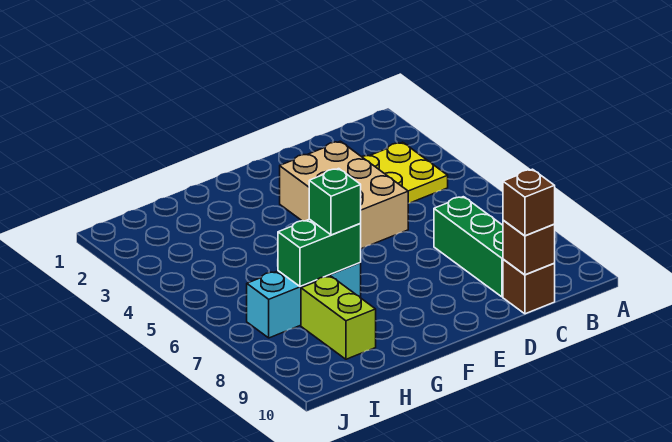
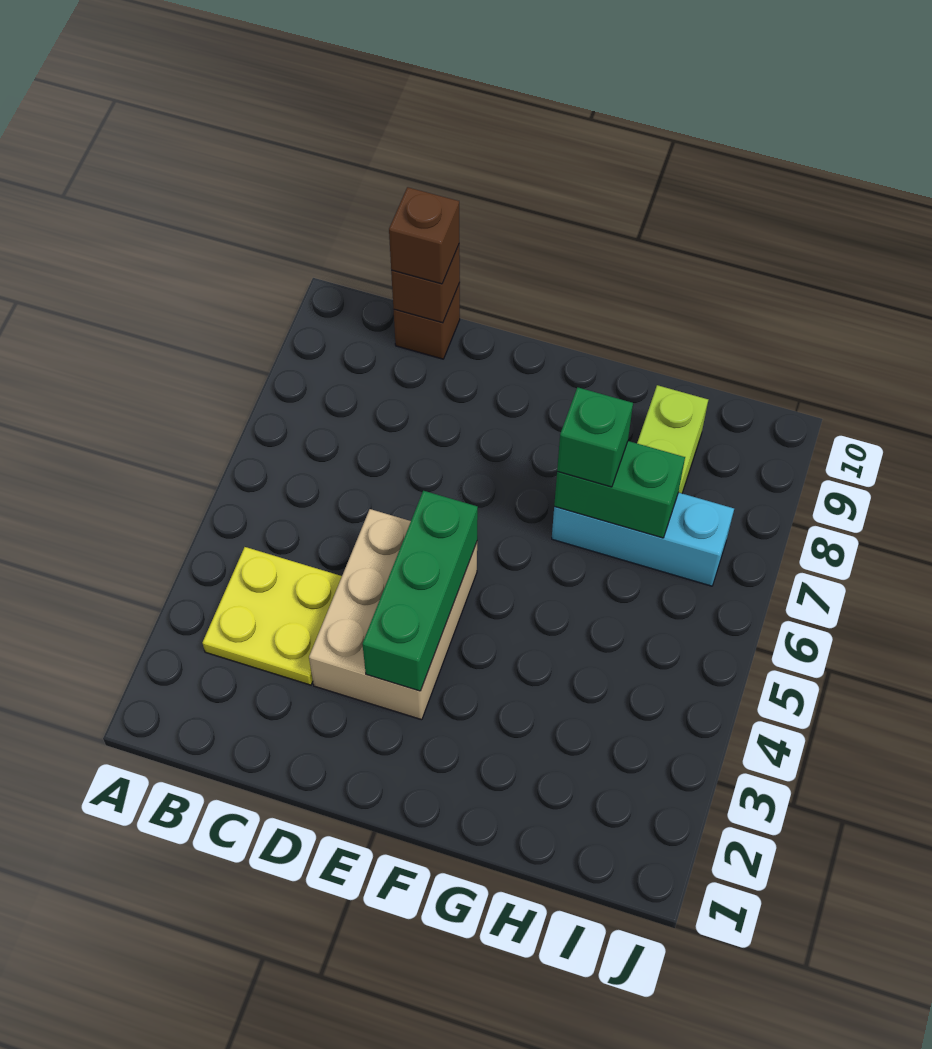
green 1x3 brick [434,197,503,297] -> green 1x3 brick moved to [362,491,478,691]

